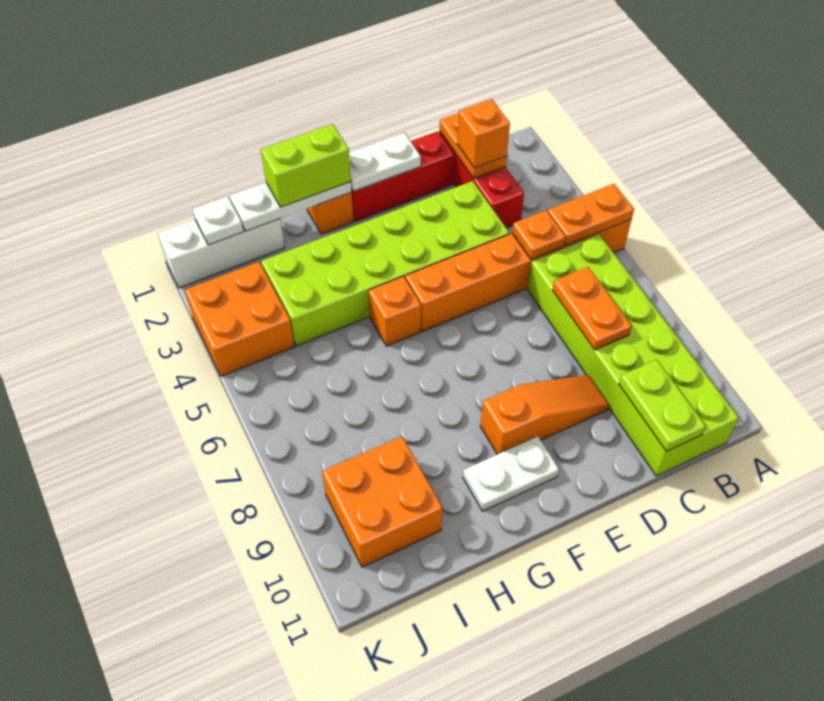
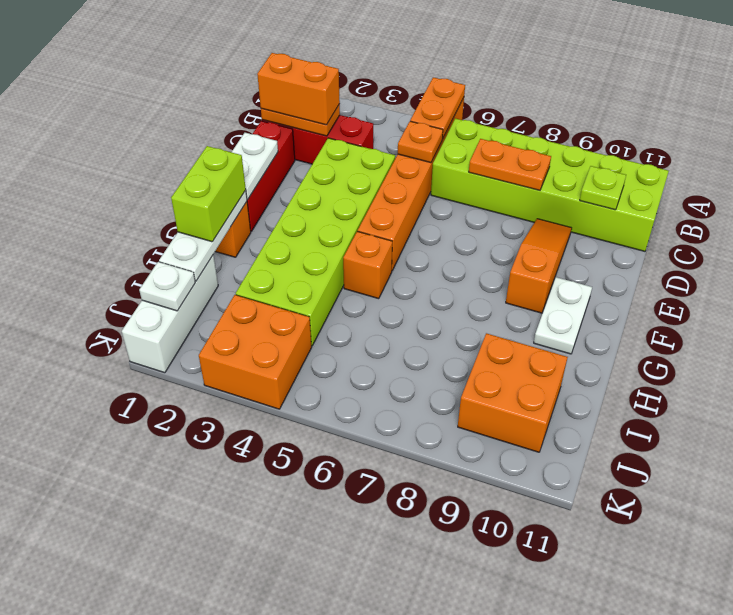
orange 1x1 brick [457,99,510,168] -> orange 1x2 brick [257,53,340,125]
lime 1x2 plate [619,360,706,451] -> lime 1x1 plate [580,166,626,210]

